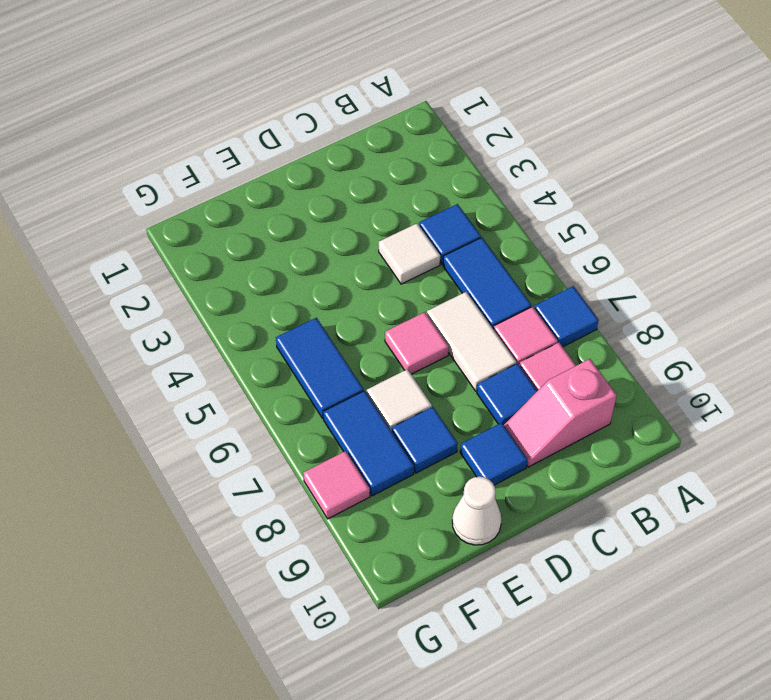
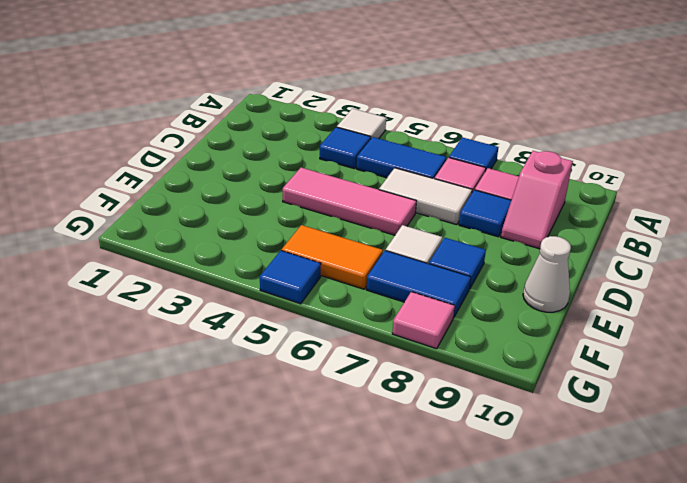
white 1x1 tile [379,223,440,284] -> white 1x1 tile moved to [337,109,386,139]
pink 1x1 tile [385,312,449,374] -> pink 1x3 tile [283,168,417,235]
blue 1x1 tile [460,423,527,485] -> blue 1x1 tile moved to [260,251,321,304]
blue 1x2 tile [276,318,364,418] -> orange 1x2 tile [282,225,383,289]

